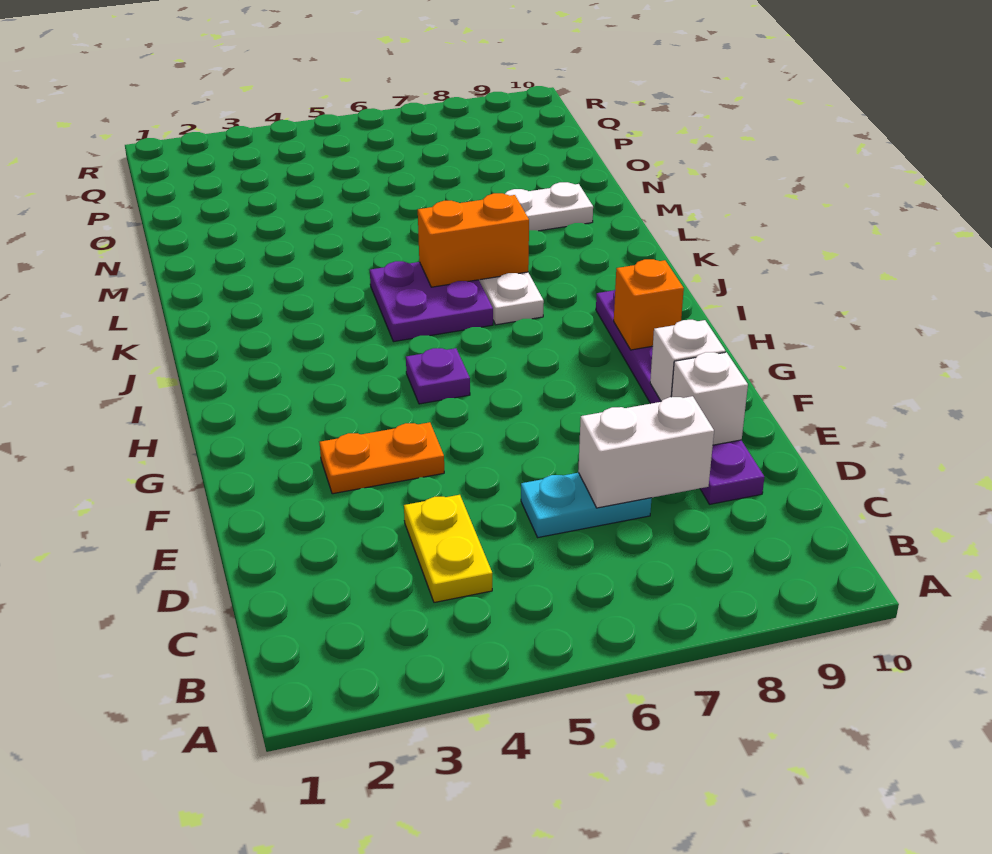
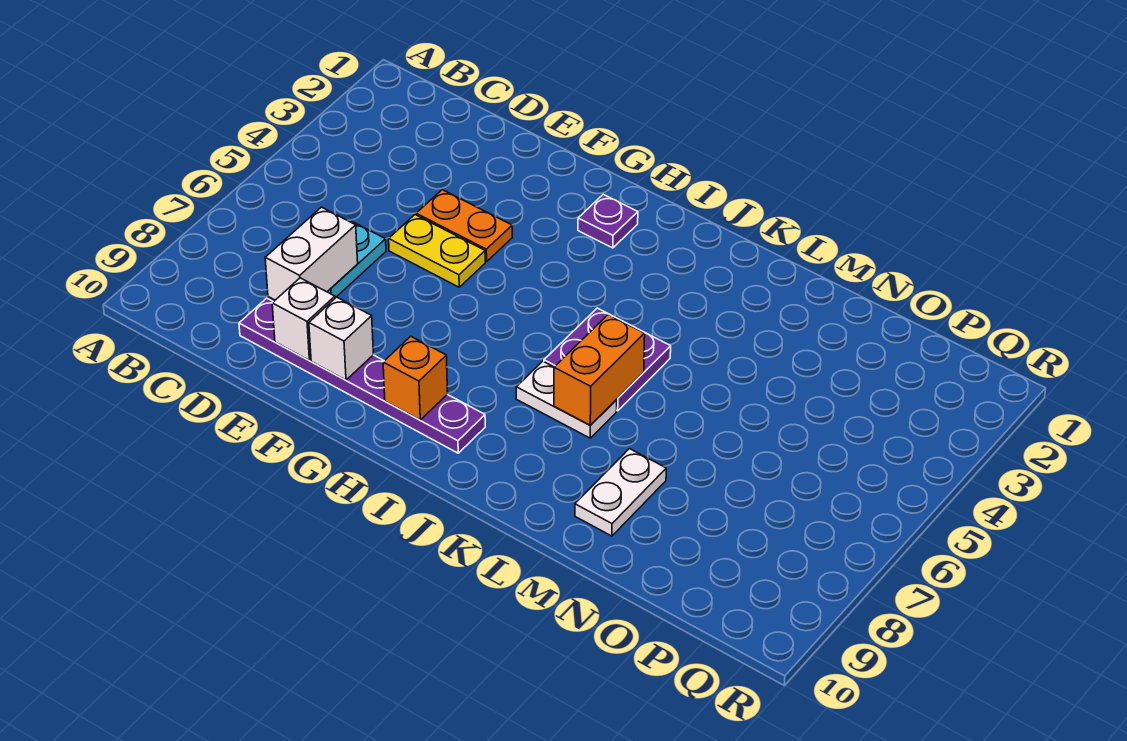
yellow 1x2 plate [404,495,492,602] -> yellow 1x2 plate moved to [389,215,485,287]
orange 1x2 plate [320,422,444,494] -> orange 1x2 plate turned to [416,190,512,262]
purple 1x1 plate [406,348,470,404] -> purple 1x1 plate moved to [578,194,638,248]

